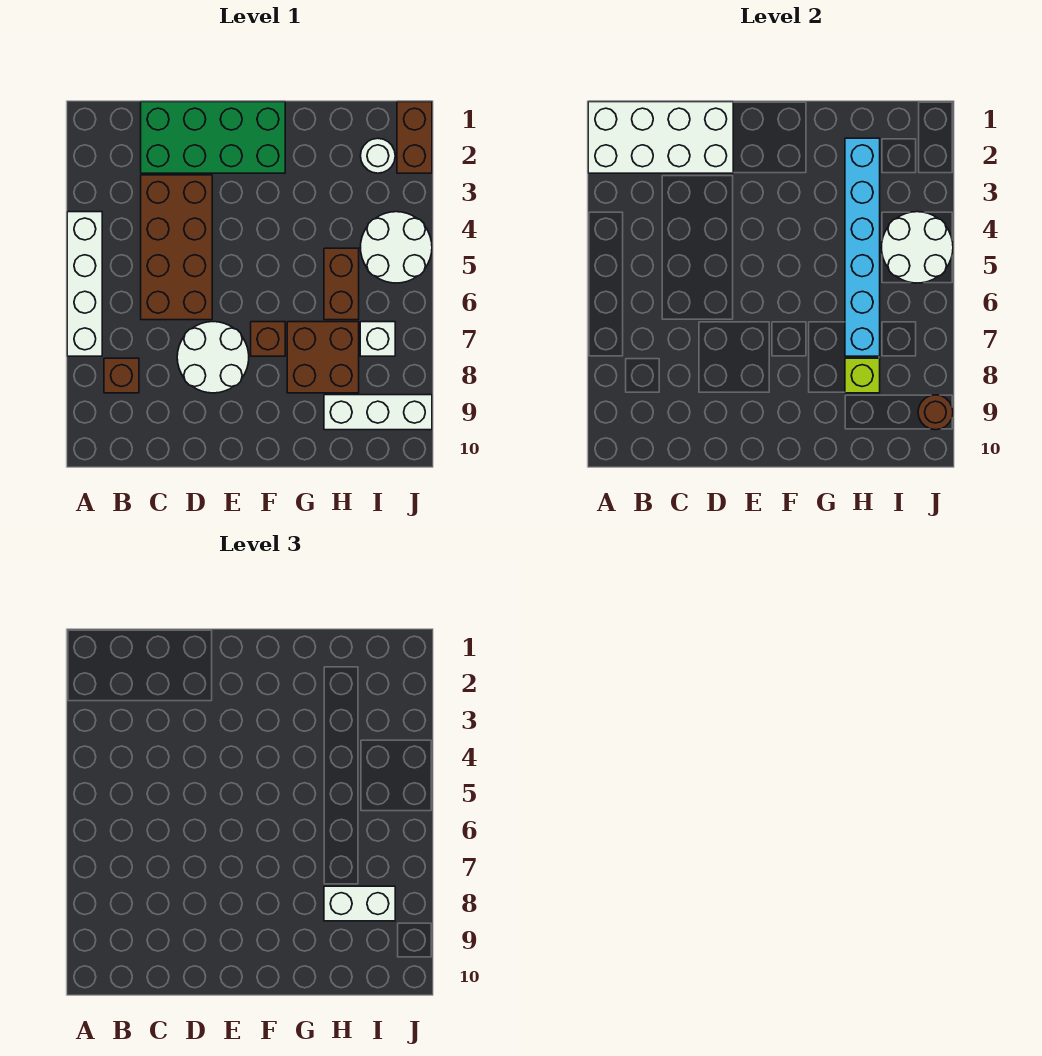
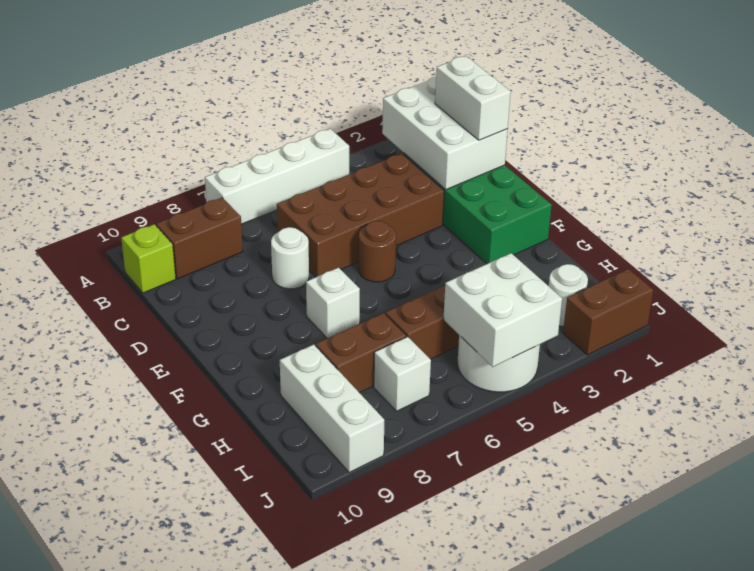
white 2x4 brick [588,102,733,173] -> white 2x3 brick [382,77,508,190]
brown 1x1 brick [104,358,139,393] -> brown 1x2 brick [156,198,243,279]
white 2x2 round brick [177,322,249,393] -> white 1x1 round brick [271,227,309,289]
brown 1x1 brick [251,322,285,356] -> white 1x1 brick [306,268,360,338]
brown 2x2 brick [287,322,359,393] -> brown 1x2 brick [316,313,406,393]
cyan 1x6 brick [845,138,880,356] -> none
lime 1x1 brick [845,358,880,393] -> lime 1x1 brick moved to [121,224,176,293]
white 1x2 brick [324,886,395,921] -> white 1x2 brick moved to [435,56,511,140]
white 2x2 round brick [881,212,953,283] -> white 2x2 brick [443,253,562,367]
brown 1x1 round brick [918,395,953,430] -> brown 1x1 round brick moved to [358,221,396,282]

